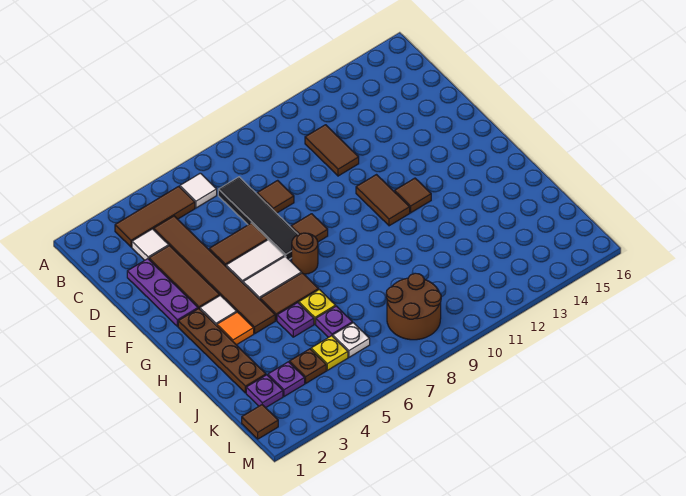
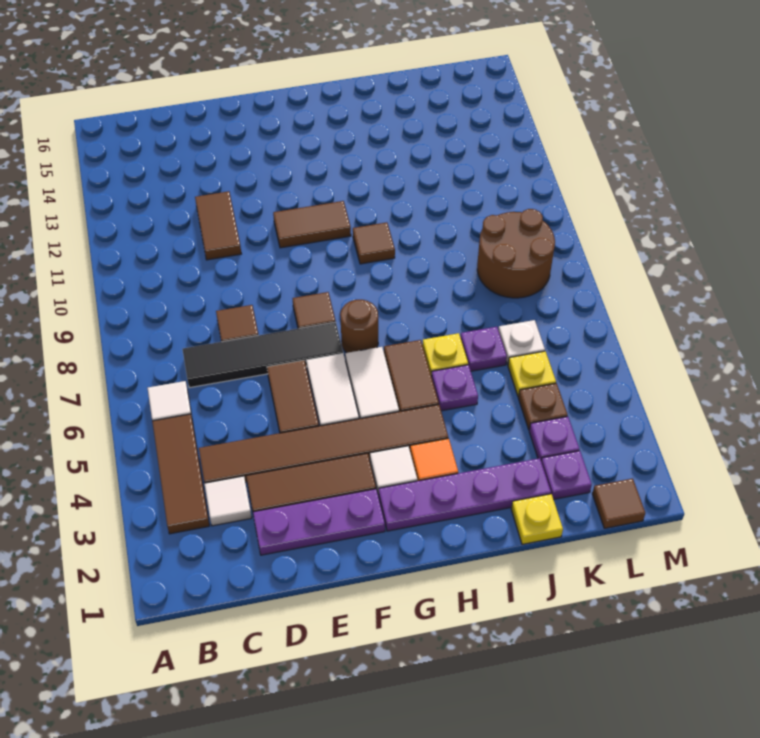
brown 1x2 tile [305,125,359,176] -> brown 1x2 tile turned to [195,191,241,260]
brown 1x4 plate [178,309,266,393] -> purple 1x4 plate [379,458,551,531]
brown 1x1 tile [395,178,431,213] -> brown 1x1 tile moved to [353,222,395,264]
none -> yellow 1x1 plate [511,494,563,544]

